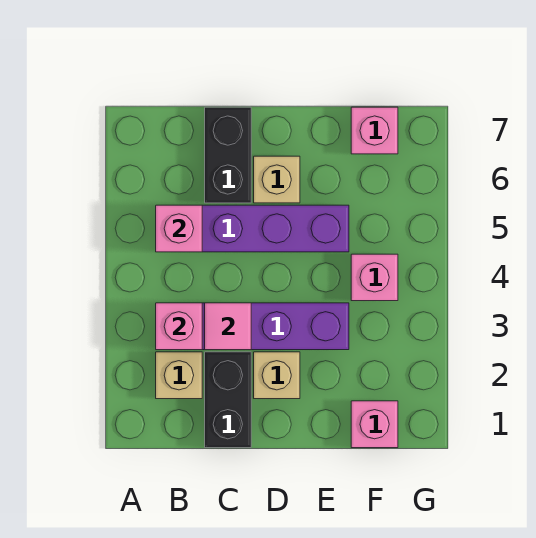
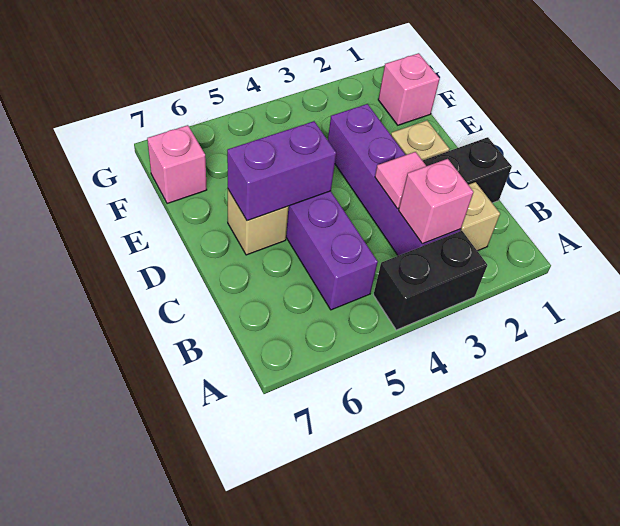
pink 1x1 brick [156,205,202,252] -> none
black 1x2 brick [205,107,251,203] -> black 1x2 brick moved to [374,231,487,330]
none -> purple 1x2 brick [227,121,336,221]
pink 1x1 brick [351,254,398,301] -> none

